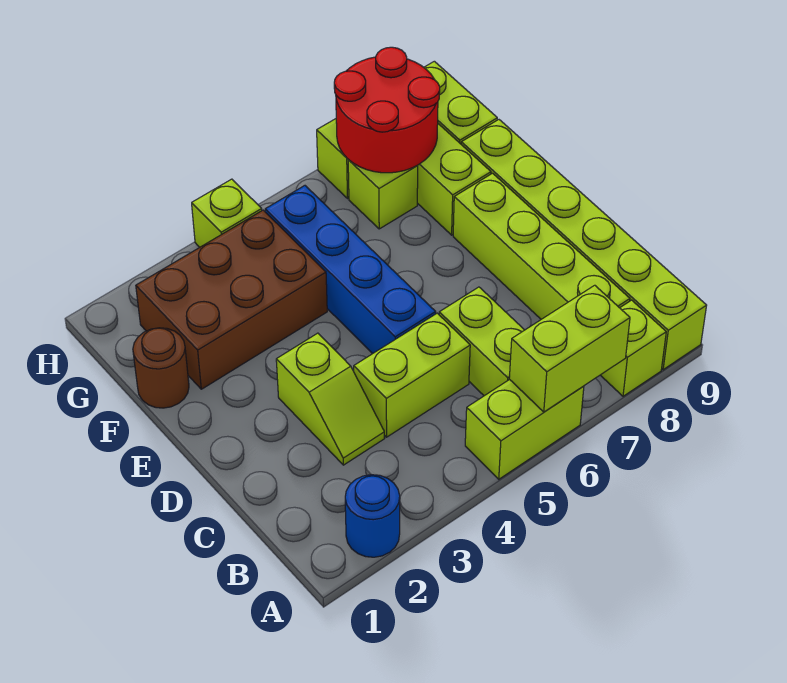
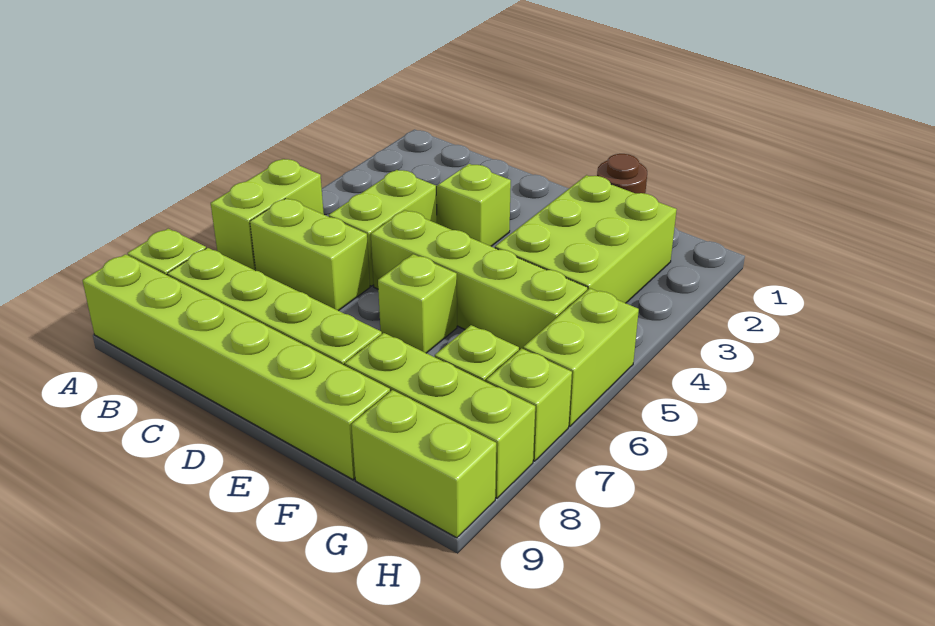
blue 1x1 round brick [345,475,400,557] -> none
lime 1x2 brick [509,285,630,412] -> lime 1x2 brick moved to [523,288,639,426]
blue 1x4 brick [265,186,436,354] -> lime 1x4 brick [371,210,587,350]
brown 2x3 brick [136,210,327,389] -> lime 2x3 brick [495,175,677,303]
red 2x2 round brick [334,47,440,173] -> none
lime 1x1 brick [192,179,262,247] -> lime 1x1 brick moved to [378,254,457,353]

